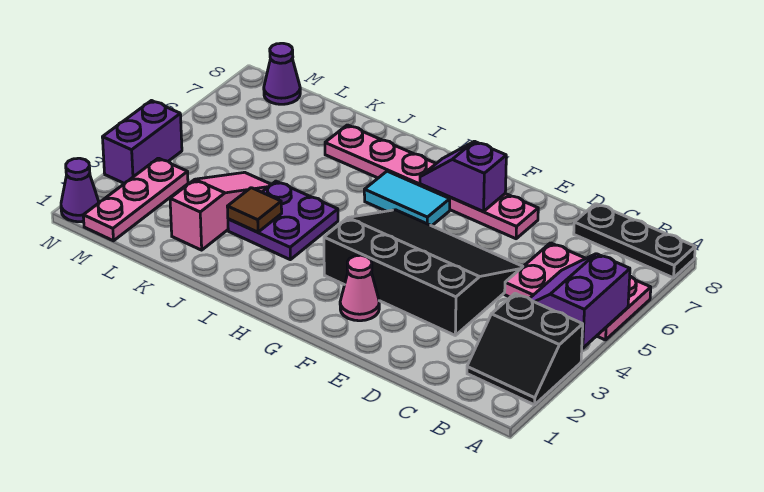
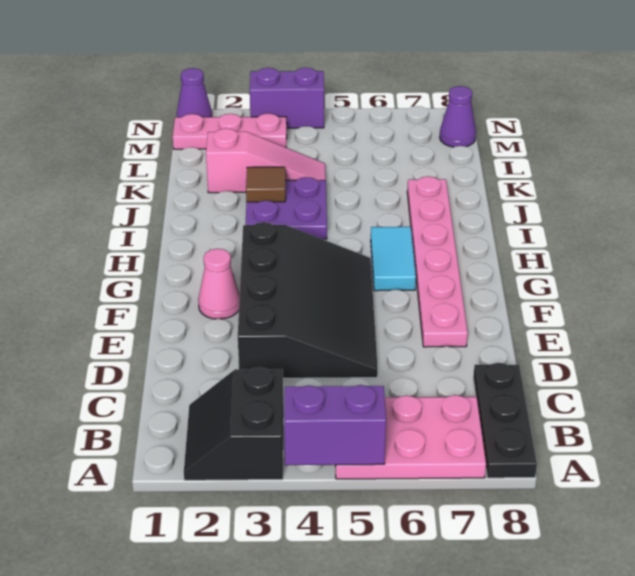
pink 2x3 plate [505,243,651,340] -> pink 2x3 plate turned to [335,395,486,479]
purple 1x2 slope [420,141,506,212] -> none

